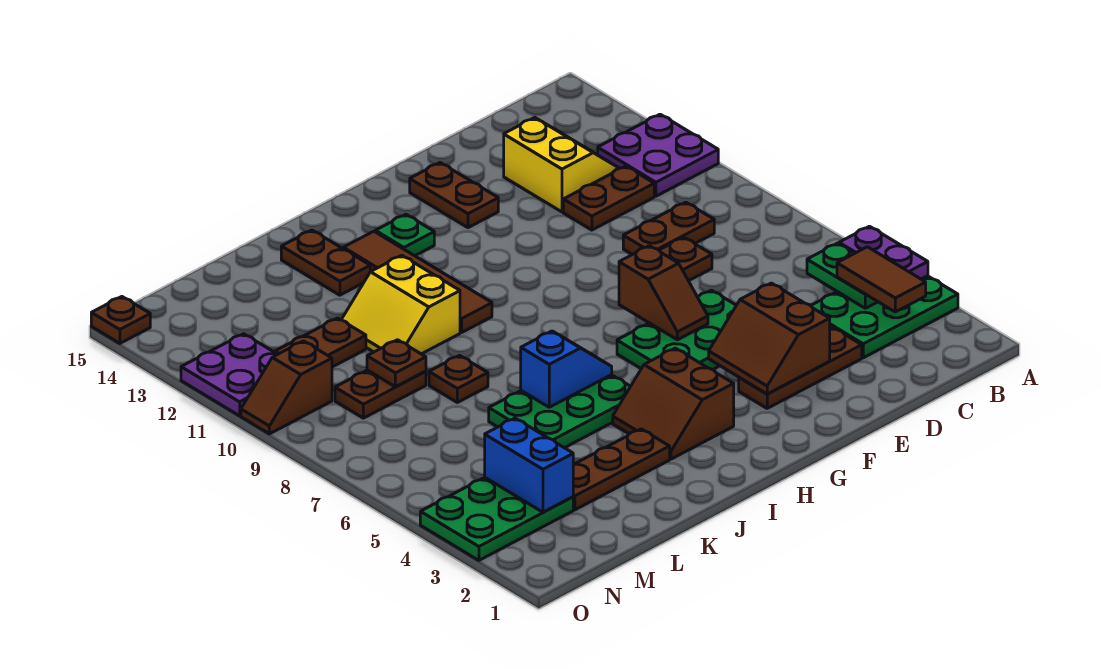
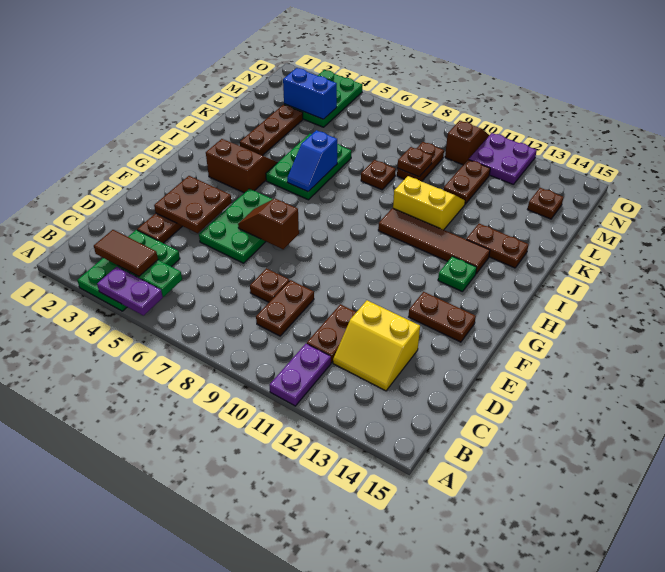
purple 2x2 plate [598,114,718,196] -> purple 1x2 plate [270,344,331,406]
brown 2x2 slope [709,283,830,394] -> brown 2x2 plate [154,176,232,233]
brown 1x1 plate [91,297,150,343] -> brown 1x1 plate moved to [527,188,564,219]

